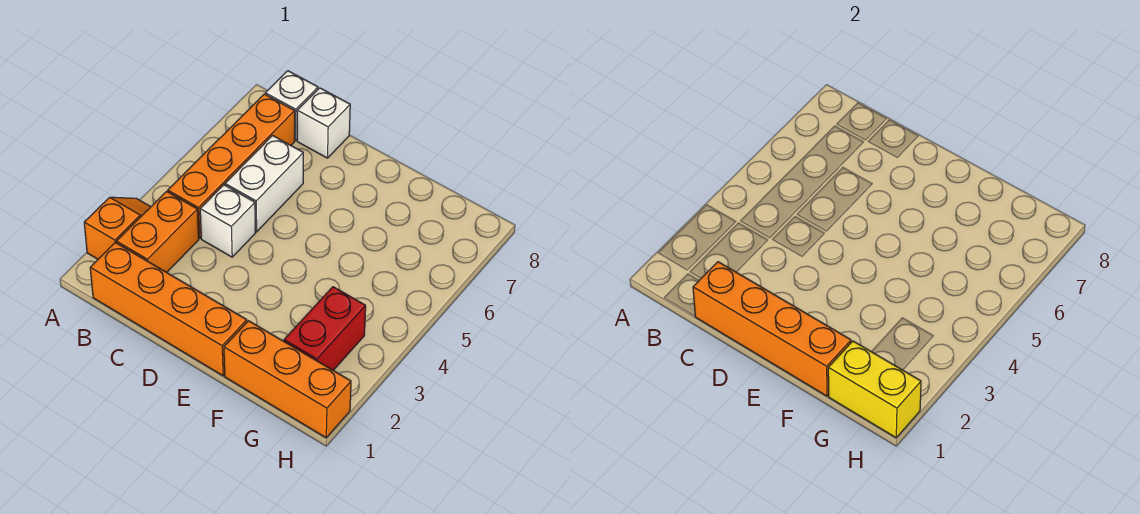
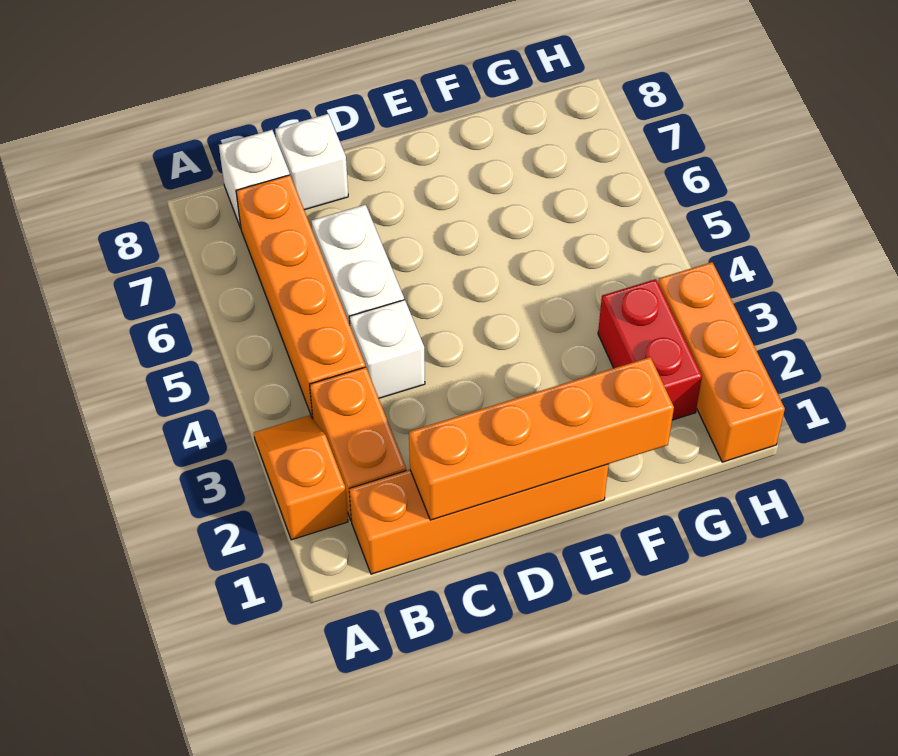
orange 1x3 brick [224,321,351,438] -> orange 1x3 brick turned to [658,262,785,462]
yellow 1x2 brick [828,341,921,438] -> none

